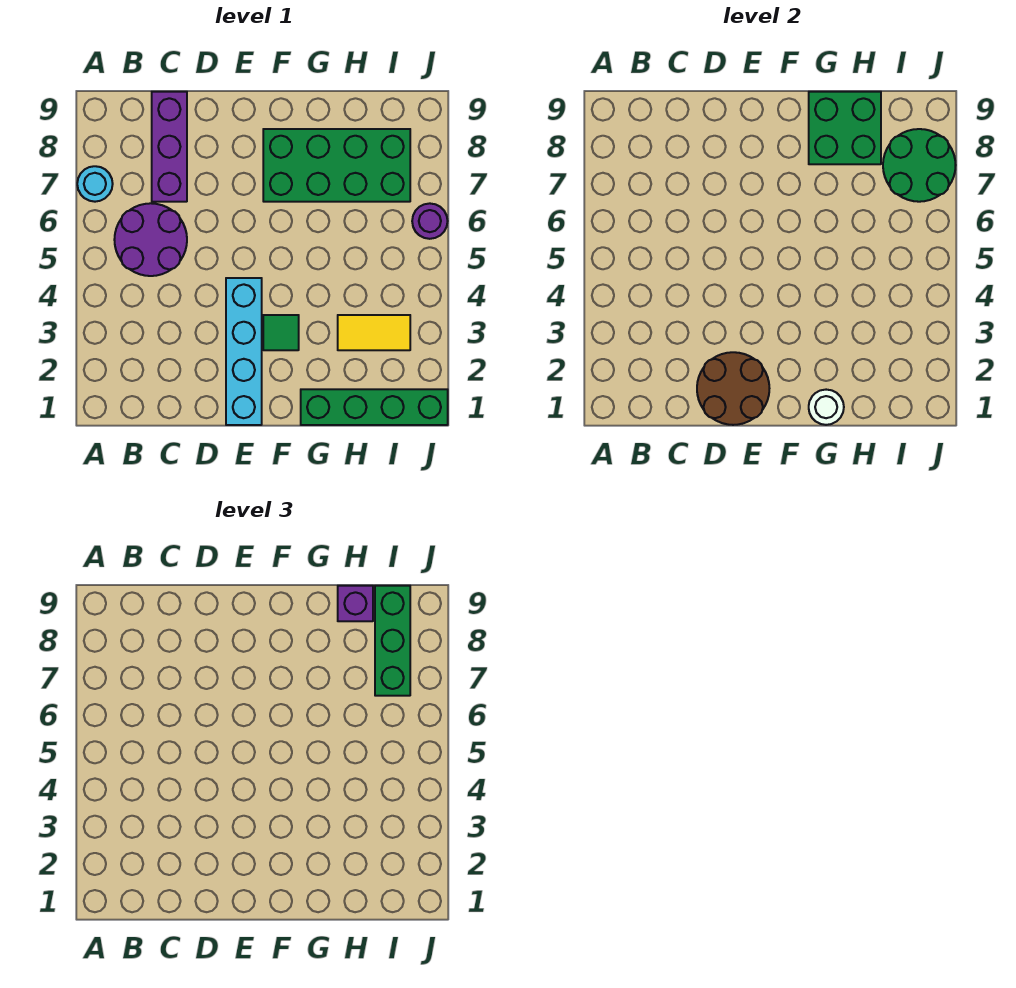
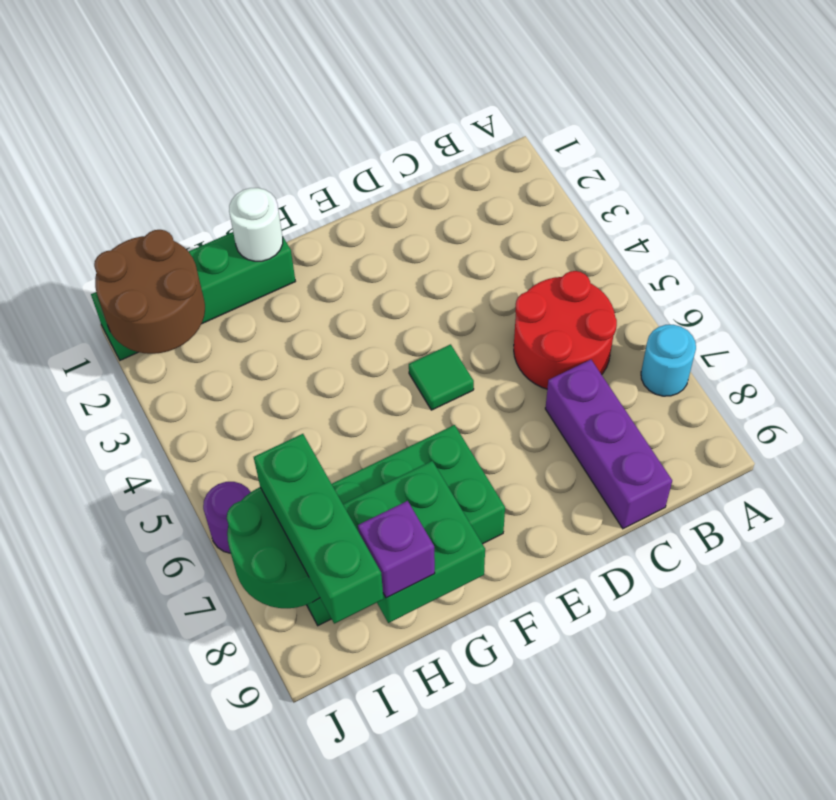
purple 2x2 round brick [114,203,187,276] -> red 2x2 round brick [514,271,617,389]
brown 2x2 round brick [697,352,769,425] -> brown 2x2 round brick moved to [94,230,205,354]
cyan 1x4 brick [226,278,262,425] -> none
green 1x1 tile [263,315,299,350] -> green 1x1 tile moved to [409,344,474,410]
yellow 1x2 tile [338,315,410,350] -> none

